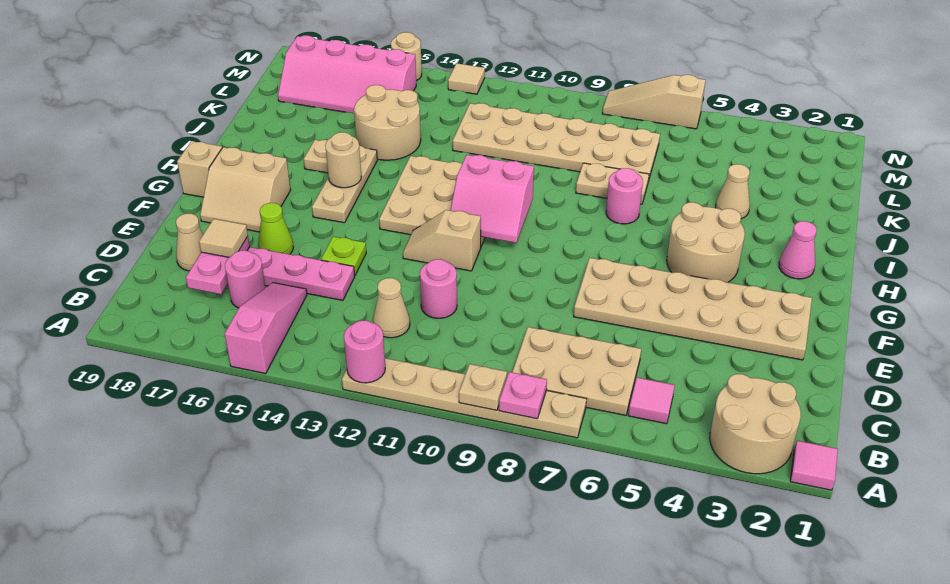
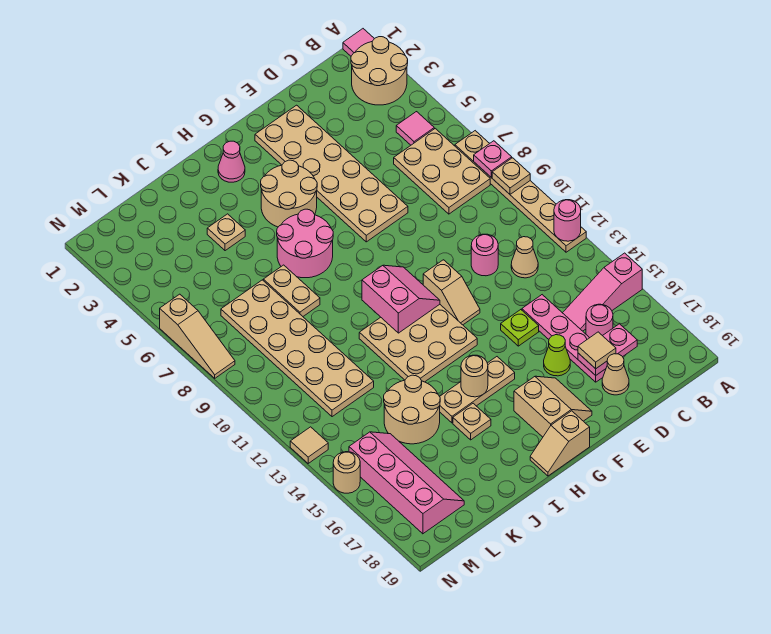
pink 1x1 round brick [606,168,643,224] -> pink 2x2 round brick [277,209,333,278]
tan 1x1 cone [716,164,750,219] -> tan 1x1 plate [207,214,245,251]

